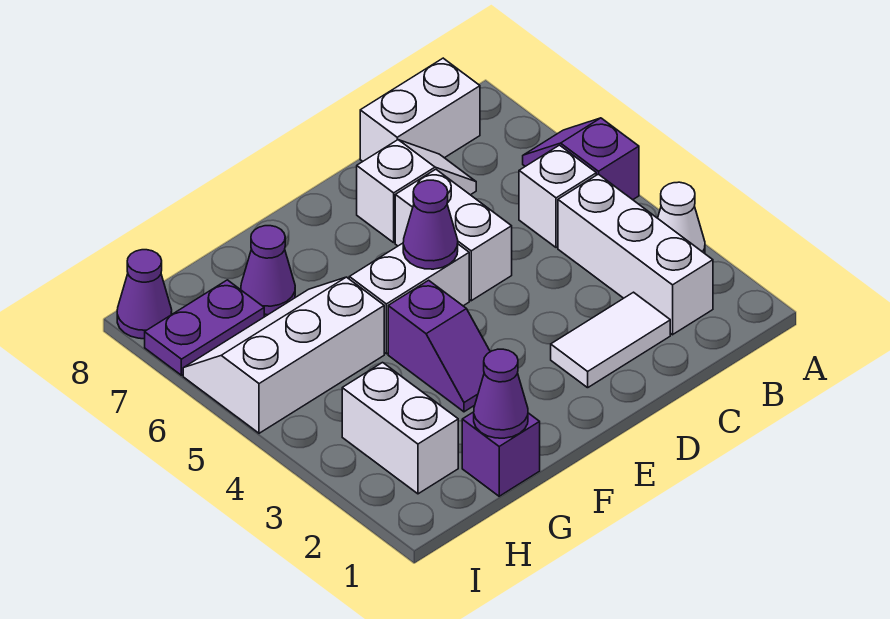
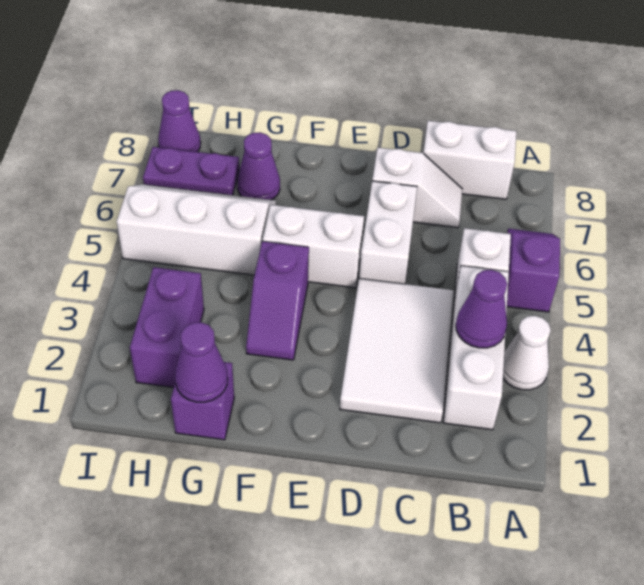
white 1x2 tile [551,292,670,388] -> white 2x3 tile [340,278,454,423]
purple 1x1 cone [403,180,458,269] -> purple 1x1 cone moved to [456,270,507,348]
white 1x2 brick [342,363,458,494] -> purple 1x2 brick [130,267,204,388]

